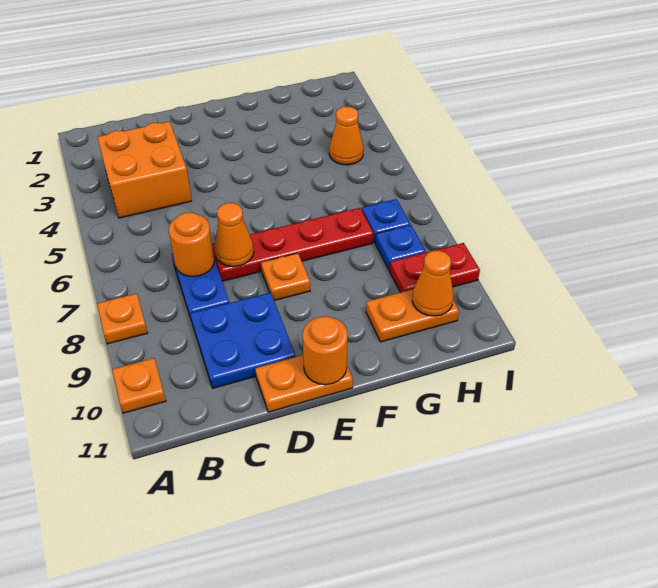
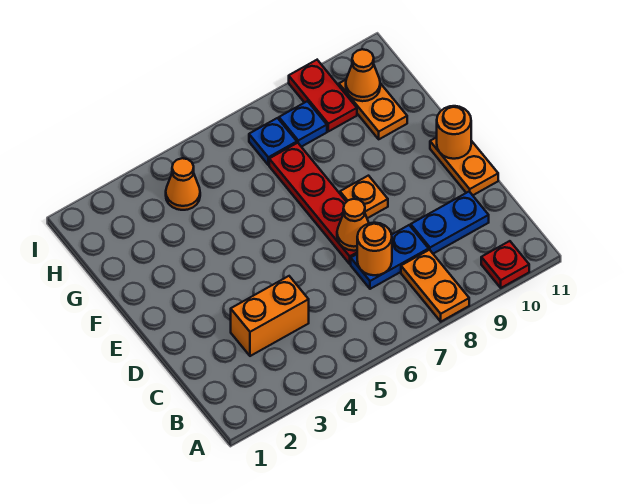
orange 1x1 plate [97,293,148,344] -> orange 1x2 plate [401,250,469,322]
orange 1x1 plate [112,358,166,413] -> red 1x1 plate [481,241,529,288]
orange 2x2 brick [97,121,192,218] -> orange 1x2 brick [231,276,309,356]
blue 2x2 plate [190,293,296,388] -> blue 1x2 plate [411,192,489,254]

